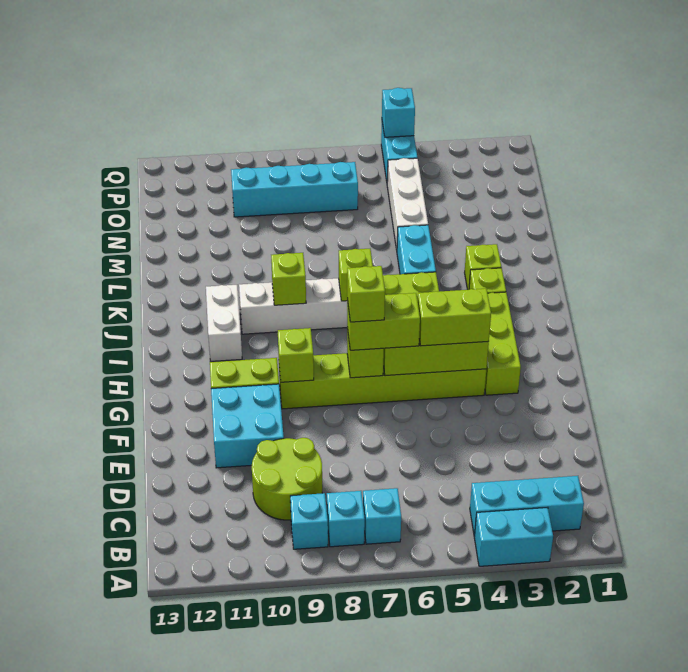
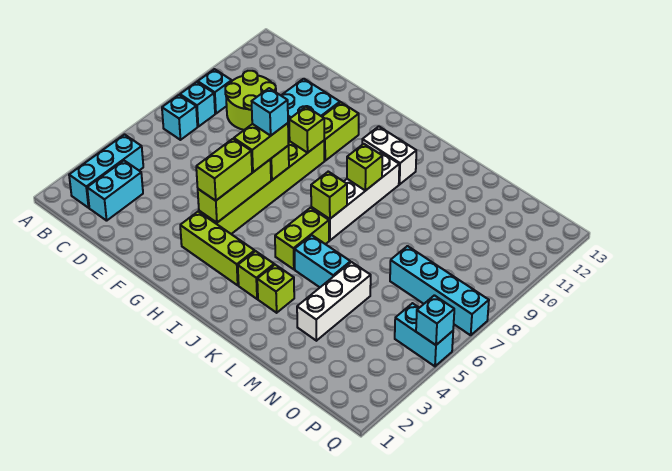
cyan 1x2 brick [474,508,553,566] -> cyan 1x2 brick moved to [87,161,143,221]
lime 1x1 brick [347,266,385,322] -> cyan 1x1 brick [252,88,288,136]
white 1x3 brick [387,158,428,250] -> white 1x3 brick turned to [297,262,371,341]
cyan 1x4 brick [231,162,358,217] -> cyan 1x4 brick turned to [390,246,489,335]

